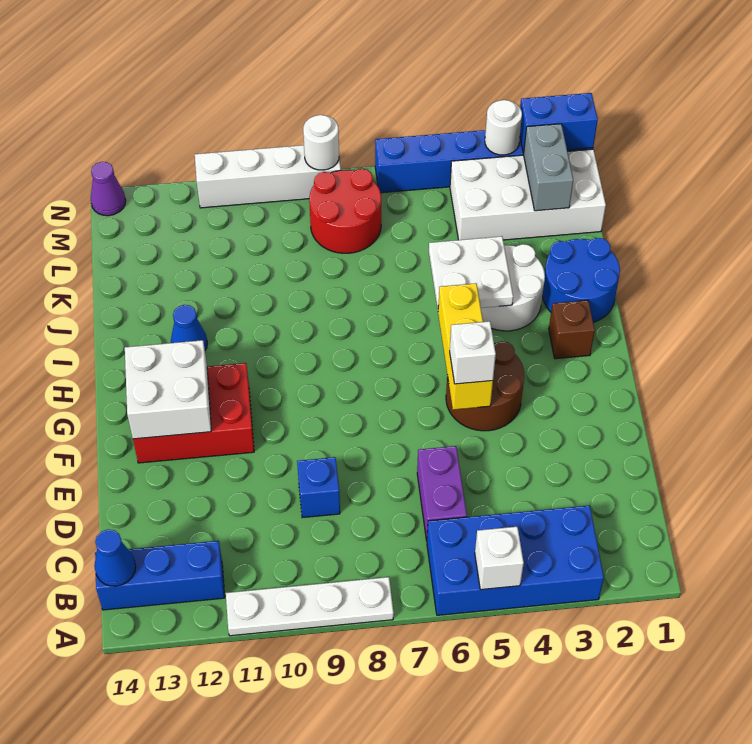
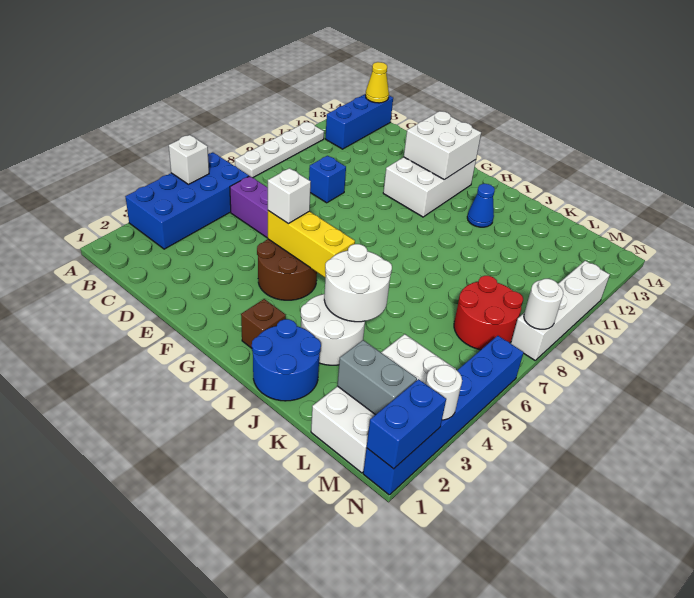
blue 1x1 cone [94,530,136,586] -> yellow 1x1 cone [365,62,389,103]
red 2x3 brick [133,363,254,463] -> white 2x3 brick [383,157,476,217]
white 2x2 plate [429,236,513,309] -> white 2x2 round brick [324,244,392,322]
purple 1x1 cone [91,162,126,216] -> none

